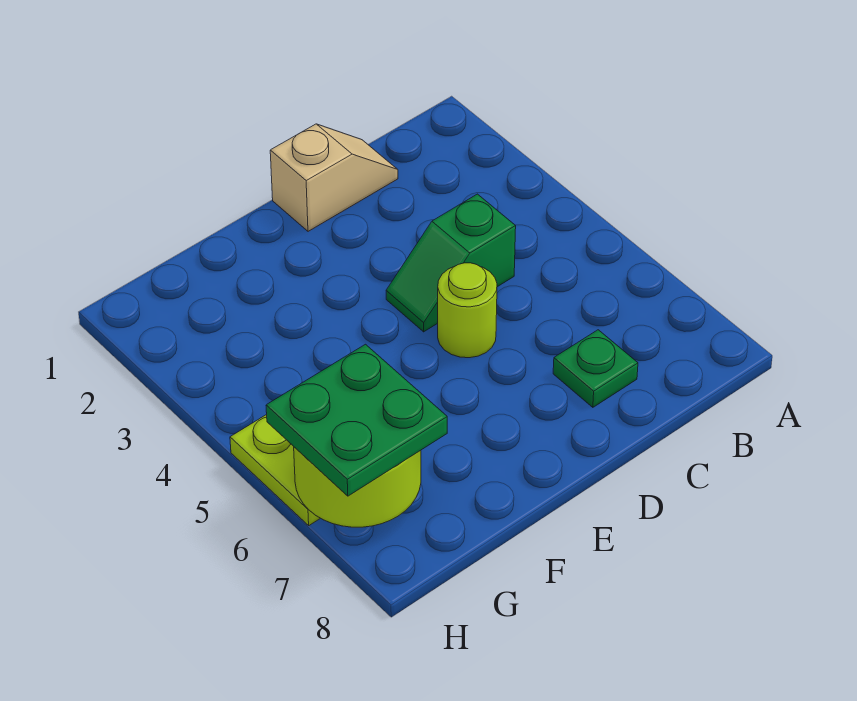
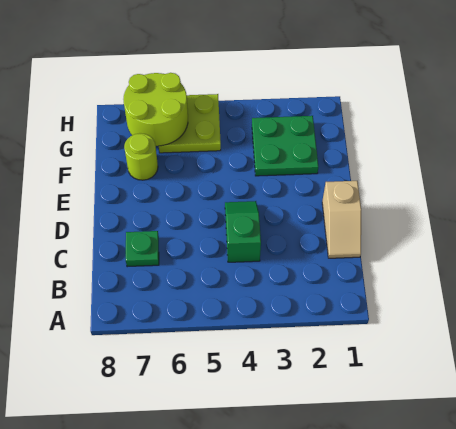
lime 1x1 round brick [438,263,497,358] -> lime 1x1 round brick moved to [124,133,158,180]
green 2x2 plate [266,344,447,496] -> green 2x2 plate moved to [252,116,318,176]

